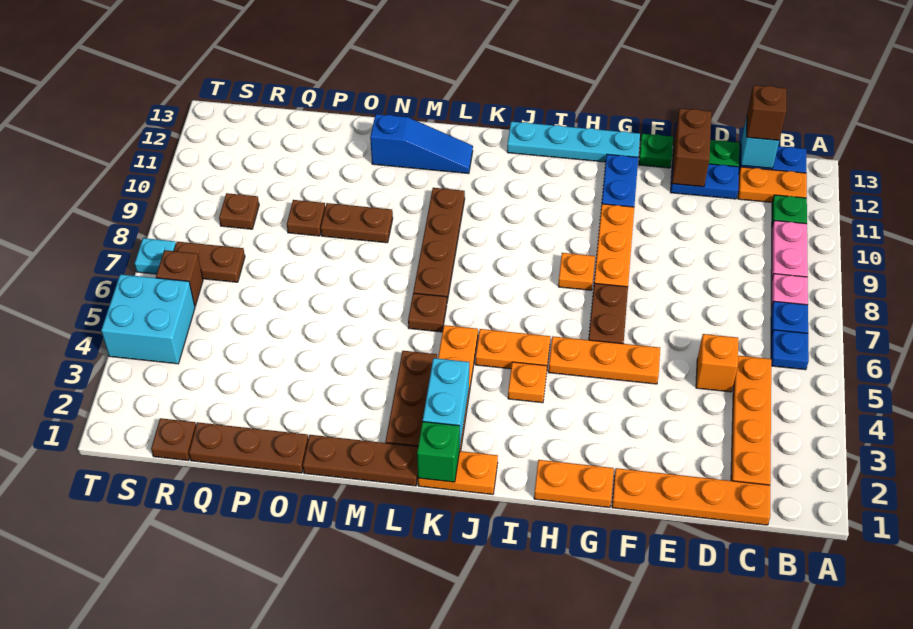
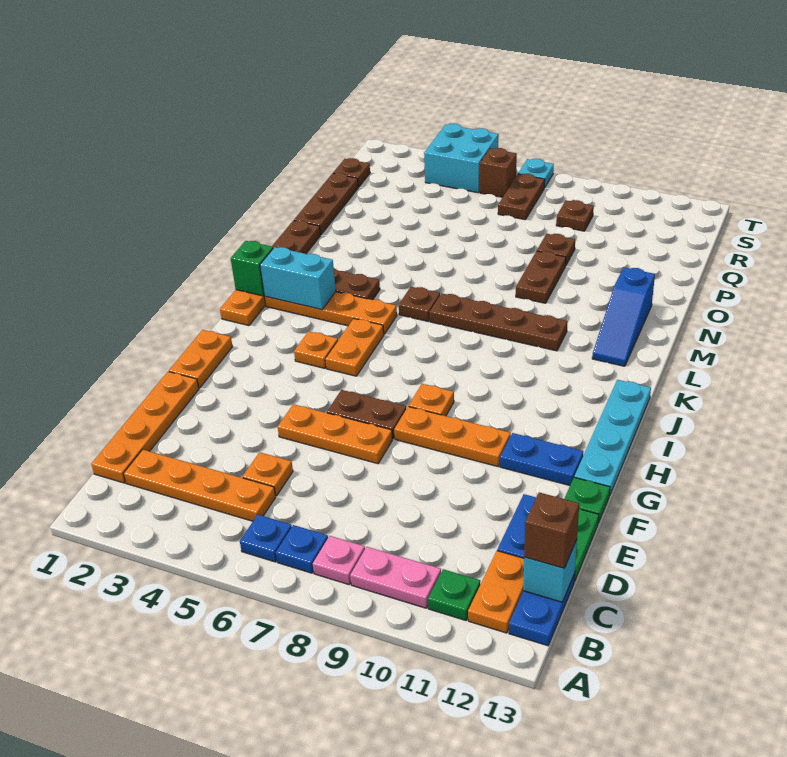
orange 1x1 brick [696,334,738,392] -> orange 1x1 plate [243,452,293,496]
brown 1x2 brick [672,109,711,187] -> none
orange 1x3 plate [549,336,660,384] -> orange 1x3 plate turned to [278,404,392,464]

